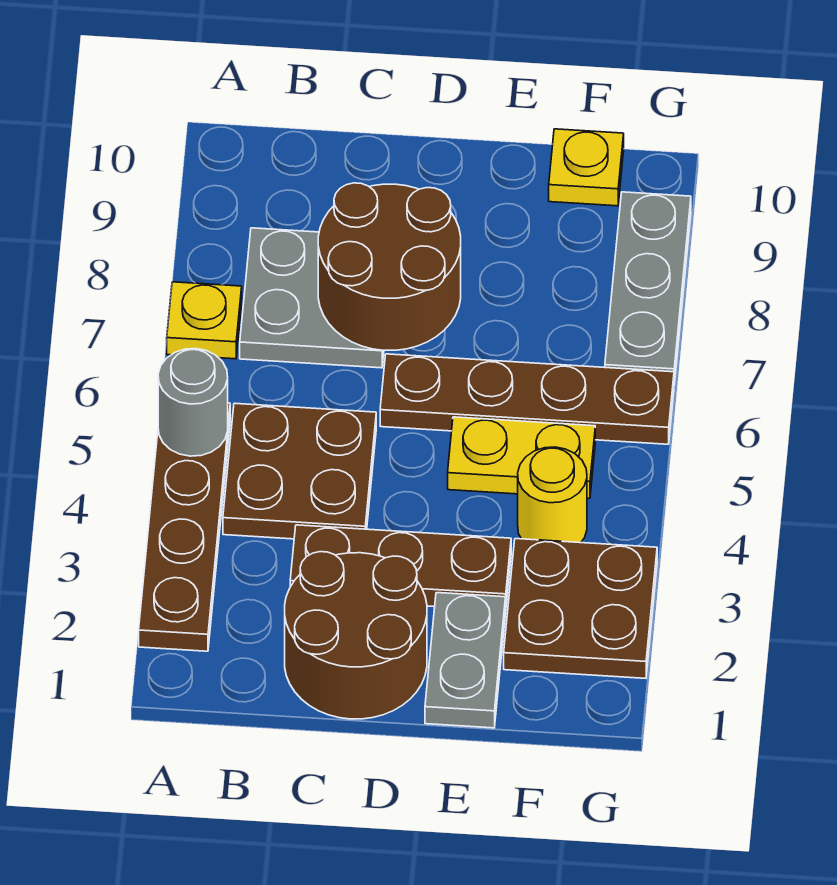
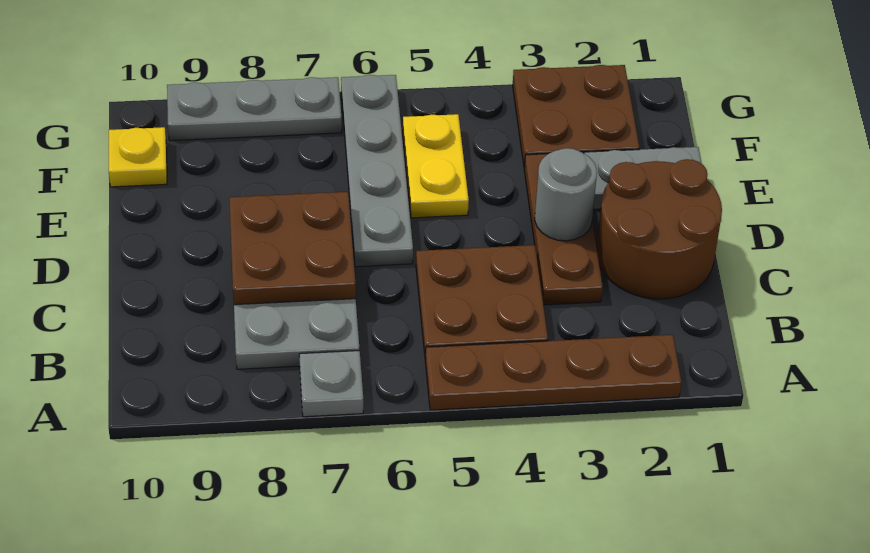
grey 1x1 round brick [158,349,228,456] -> grey 1x1 round brick moved to [535,148,597,241]
yellow 1x1 plate [167,282,242,359] -> grey 1x1 plate [299,351,363,417]
brown 2x2 round brick [318,183,461,350] -> brown 2x2 plate [229,192,356,305]
brown 1x4 plate [380,354,674,444] -> grey 1x4 plate [341,75,413,267]
yellow 1x1 round brick [518,447,587,543] -> none

